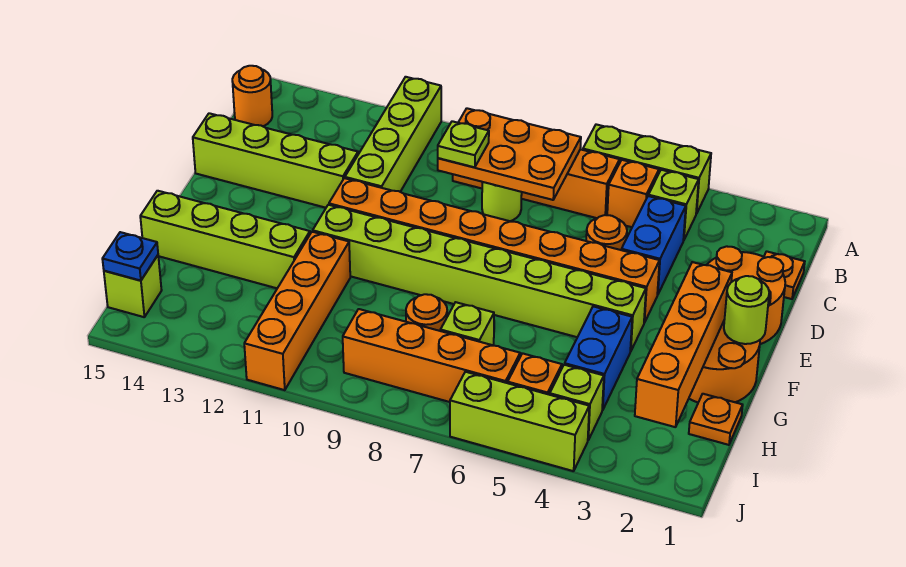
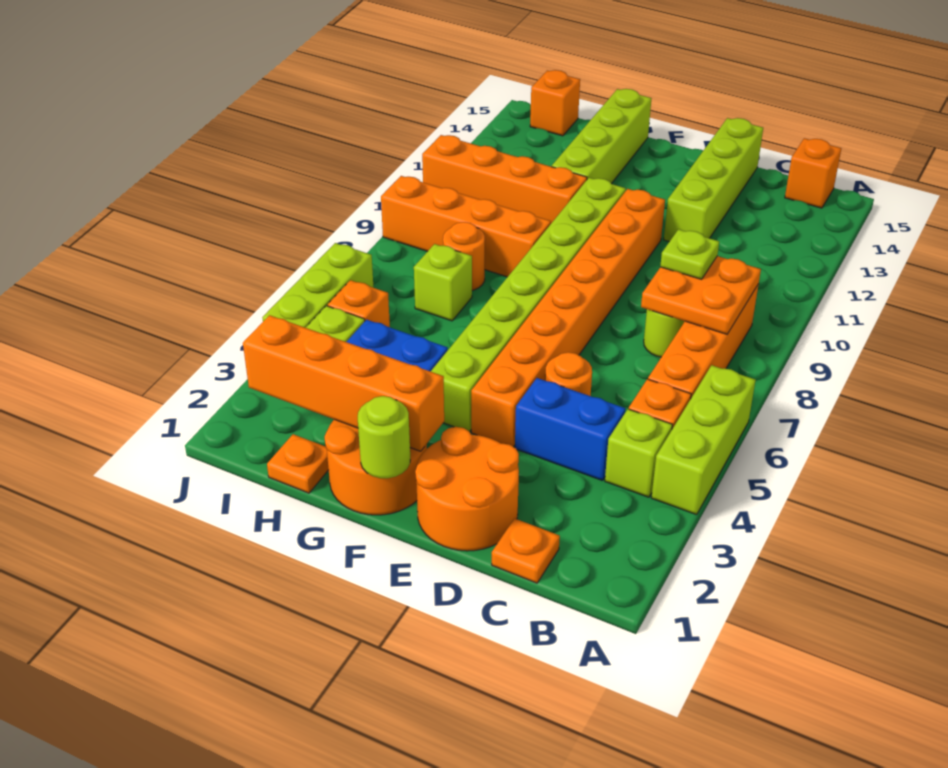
lime 1x4 brick [345,77,441,192] -> none
orange 2x3 plate [438,108,581,200] -> orange 2x2 plate [641,256,761,334]
orange 1x1 round brick [232,66,272,126] -> orange 1x1 brick [785,138,841,208]
orange 1x4 brick [343,309,520,402] -> orange 1x4 brick turned to [381,176,551,277]
lime 1x1 brick [104,255,162,317] -> orange 1x1 brick [530,70,580,136]
blue 1x1 plate [102,232,158,281] -> none

